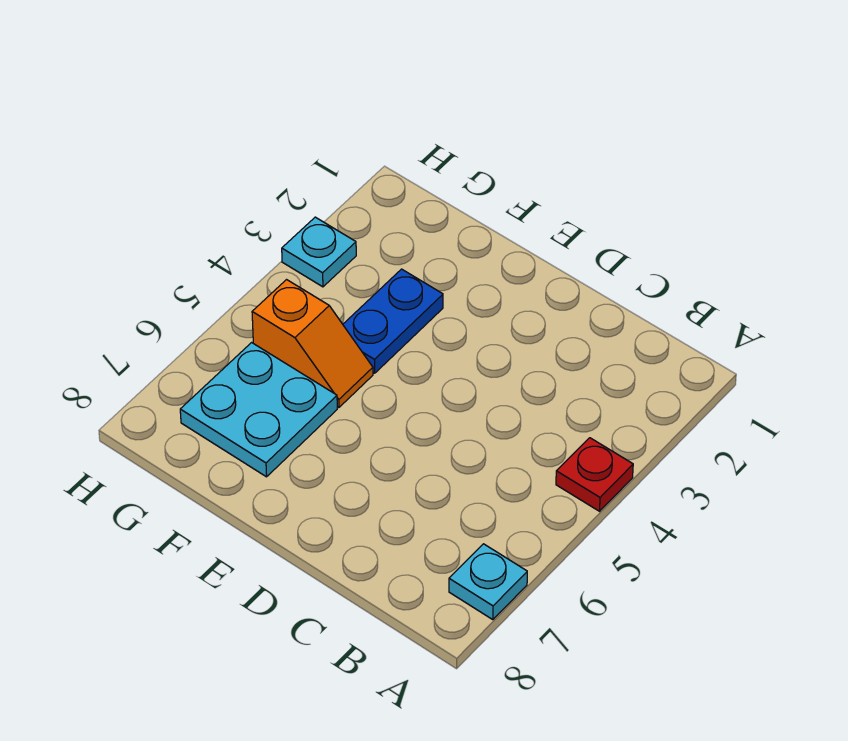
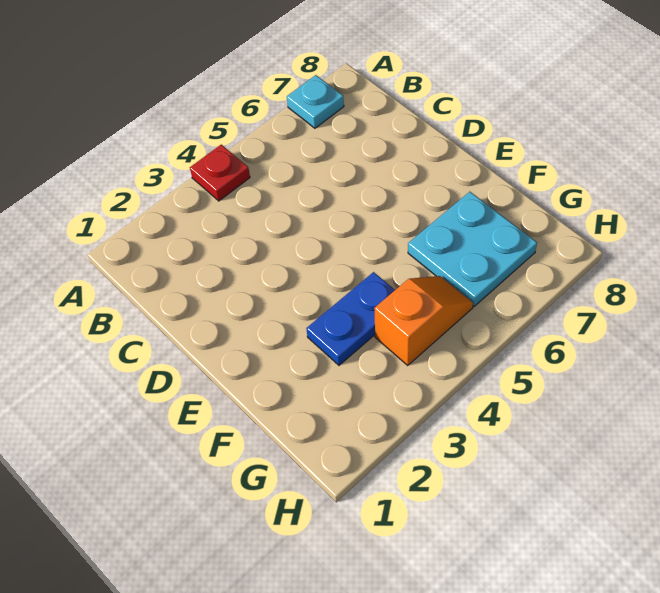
orange 1x2 slope [252,280,373,407] -> orange 1x2 slope turned to [374,276,473,365]
cyan 1x1 plate [282,217,356,287] -> none

